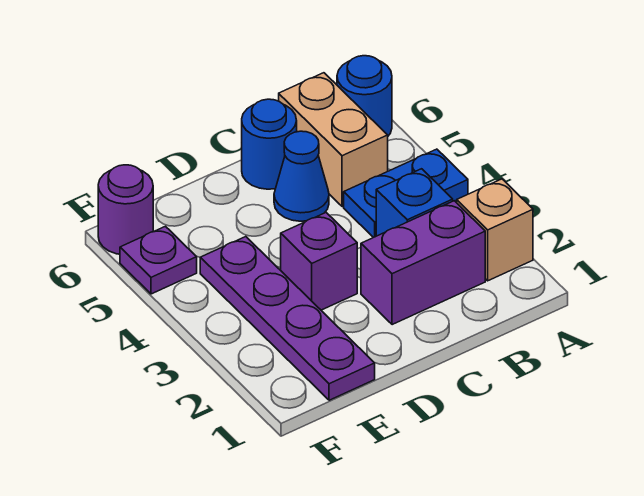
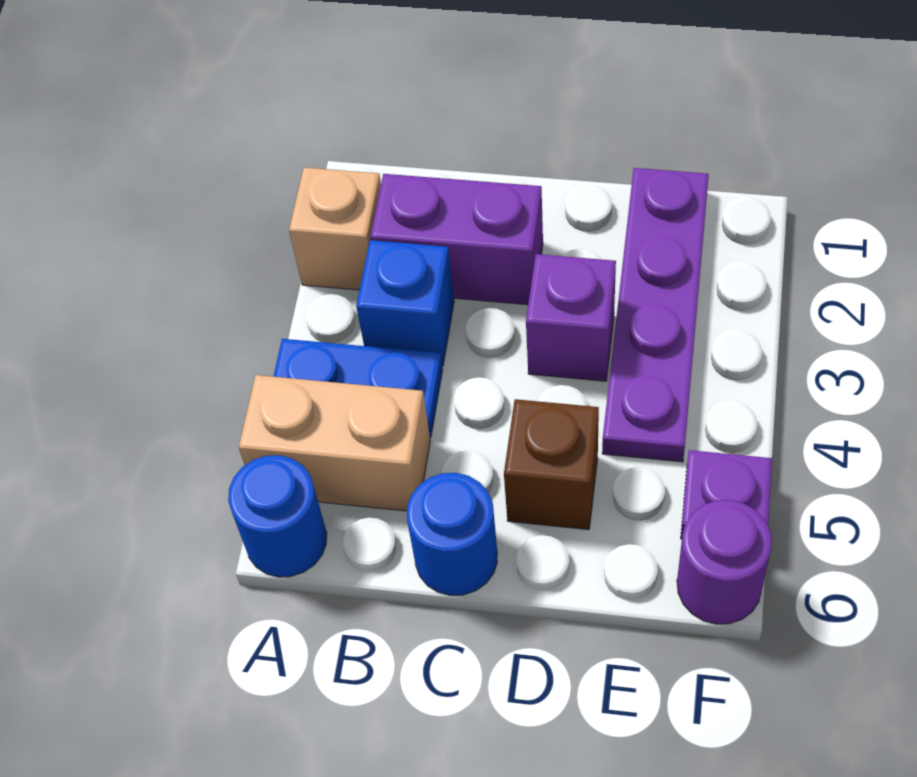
tan 1x2 brick [279,73,388,207] -> tan 1x2 brick turned to [239,375,430,511]
blue 1x1 cone [274,131,329,221] -> none
none -> brown 1x1 brick [504,399,599,530]

